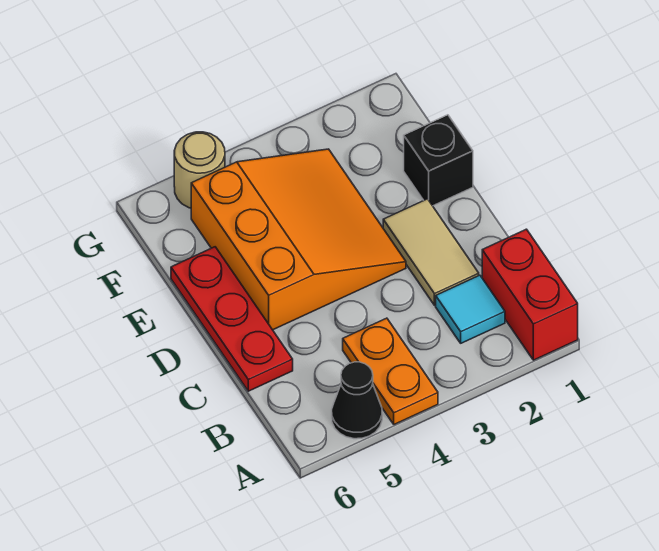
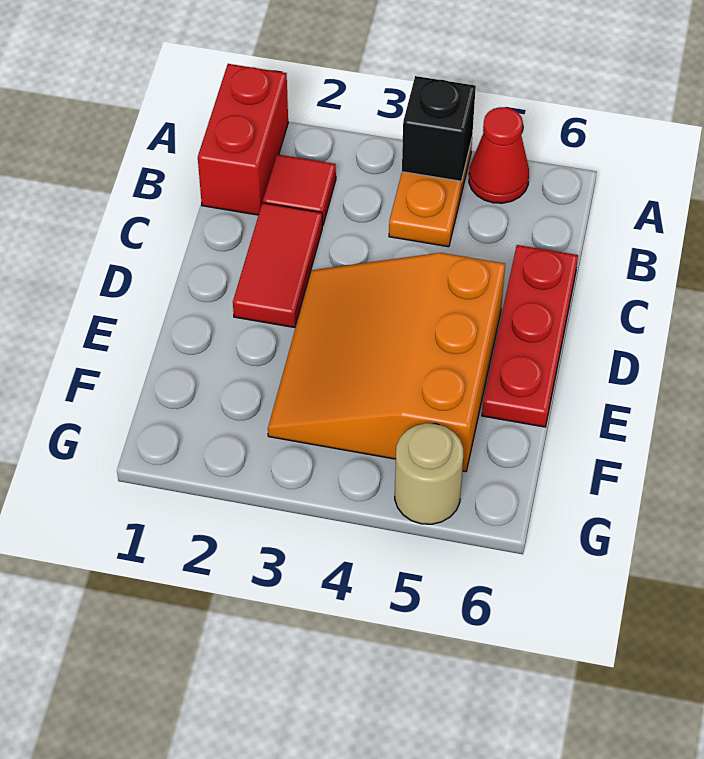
black 1x1 cone [332,362,382,439] -> red 1x1 cone [469,107,529,203]
cyan 1x1 tile [436,275,505,343] -> red 1x1 tile [263,154,336,226]
tan 1x2 tile [383,199,479,305] -> red 1x2 tile [233,203,322,328]
black 1x1 brick [404,115,473,206] -> black 1x1 brick moved to [402,76,476,181]

